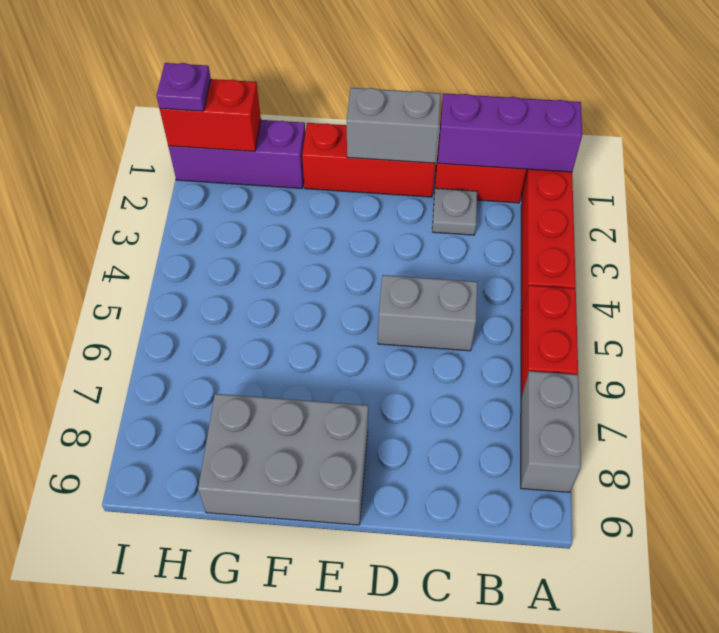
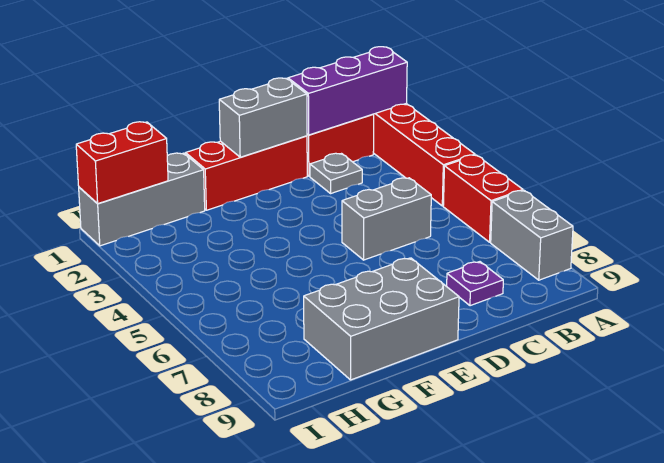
purple 1x3 brick [168,120,305,189] -> grey 1x3 brick [79,153,205,246]
purple 1x1 plate [157,63,211,111] -> purple 1x1 plate moved to [447,262,503,306]

